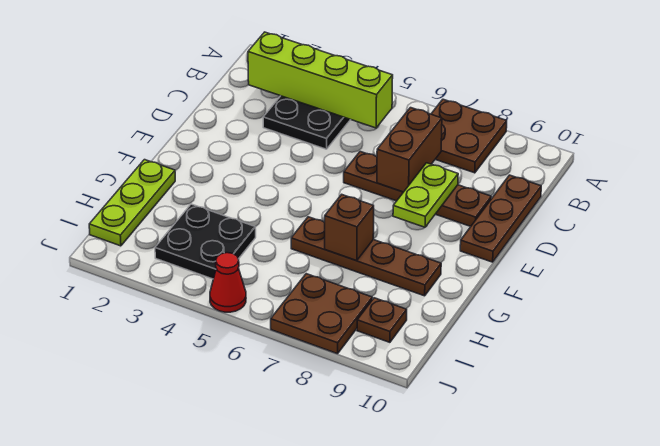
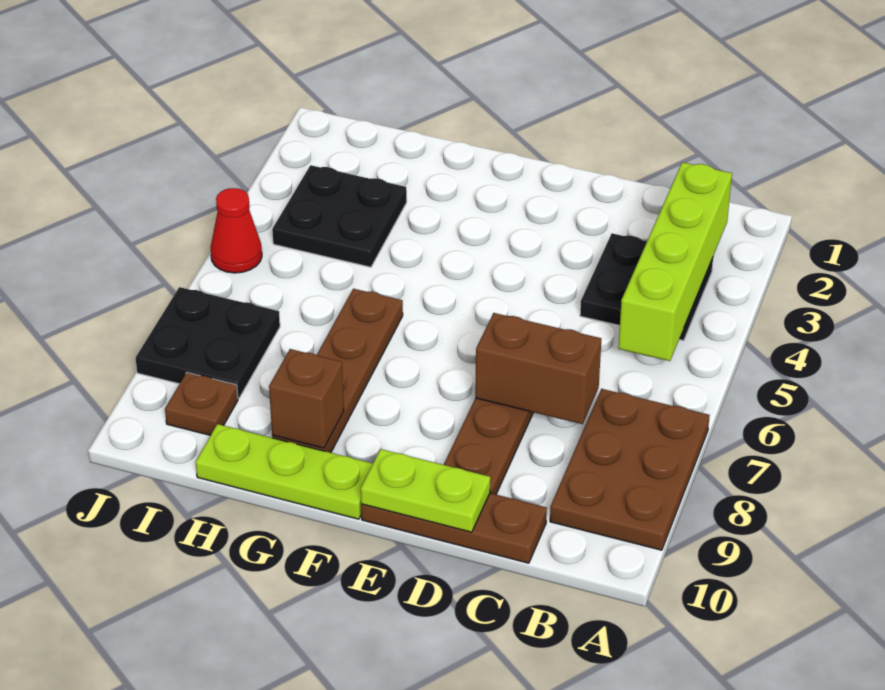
brown 2x2 plate [431,99,507,173] -> brown 2x3 plate [550,389,710,550]
lime 1x2 plate [393,163,458,227] -> lime 1x2 plate moved to [361,449,490,532]
lime 1x3 plate [89,160,175,246] -> lime 1x3 plate moved to [196,424,373,519]
brown 1x1 brick [325,195,374,261] -> brown 1x1 brick moved to [269,349,344,448]
brown 2x2 plate [271,274,372,354] -> black 2x2 plate [136,287,280,399]

